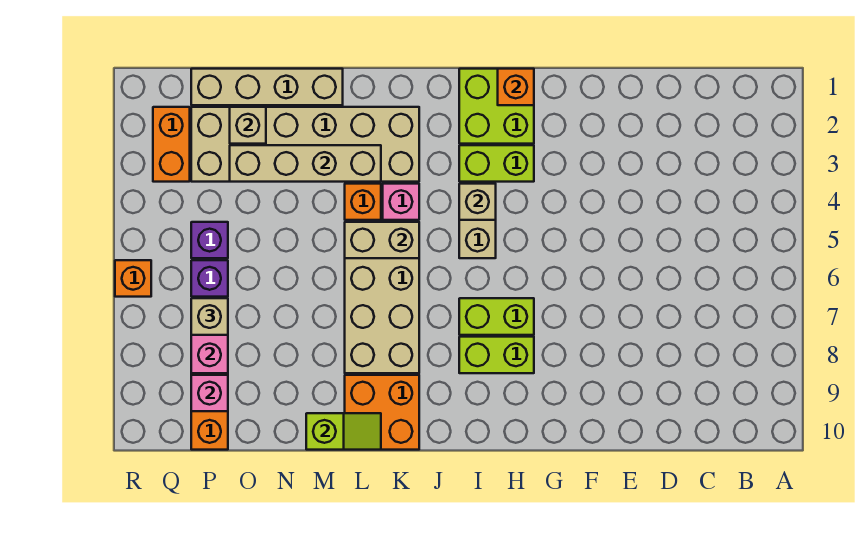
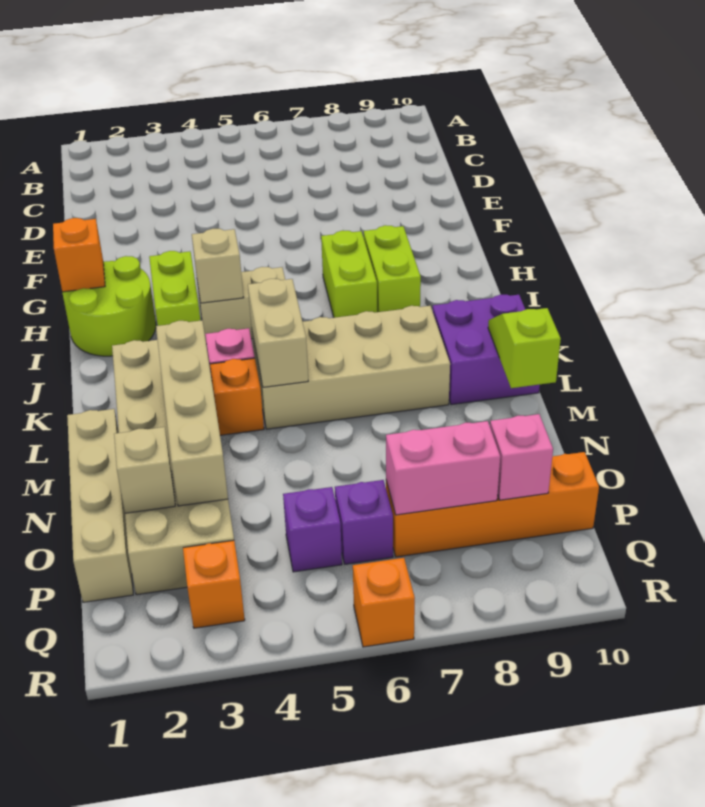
lime 2x2 brick [459,69,534,144] -> lime 2x2 round brick [63,256,156,356]
orange 2x2 brick [345,375,419,450] -> purple 2x2 brick [433,295,540,405]
tan 1x1 brick [191,298,228,335] -> none
orange 1x2 brick [153,107,190,182] -> orange 1x1 brick [183,540,245,628]

